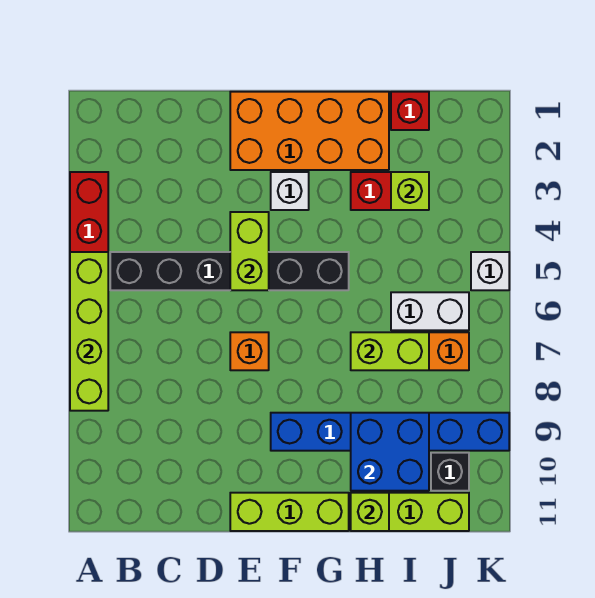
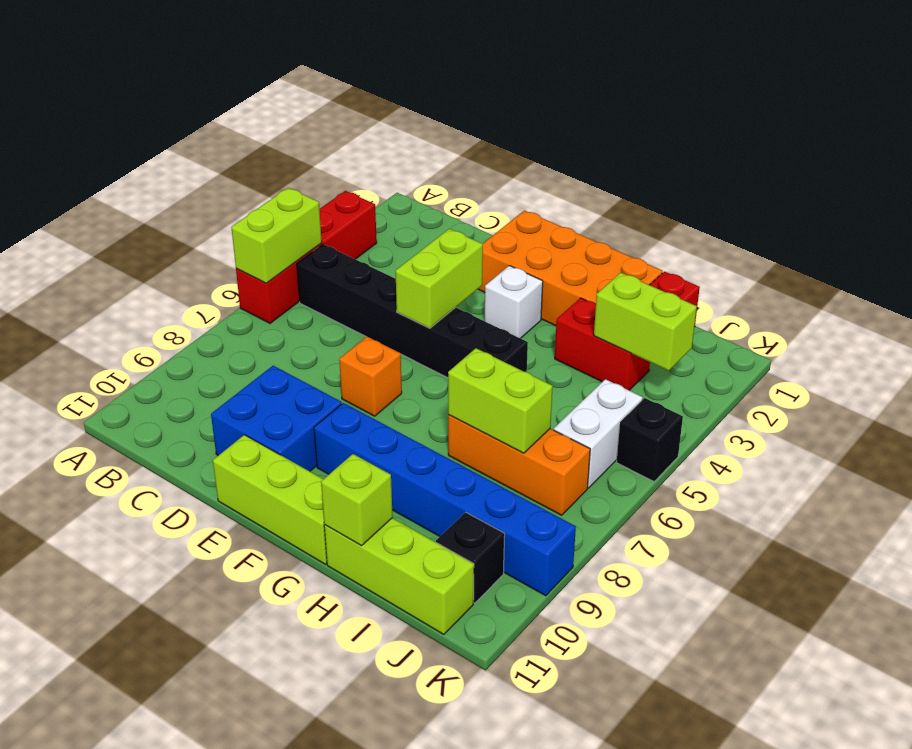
lime 1x4 brick [70,252,108,411] -> lime 1x2 brick [231,188,322,283]
blue 2x2 brick [351,413,429,491] -> blue 2x2 brick moved to [211,366,342,471]
lime 1x1 brick [391,172,429,210] -> lime 1x2 brick [594,273,697,371]
white 1x2 brick [391,292,469,330] -> white 1x2 brick turned to [554,379,643,488]
white 1x1 brick [471,252,509,290] -> black 1x1 brick [617,398,683,481]

